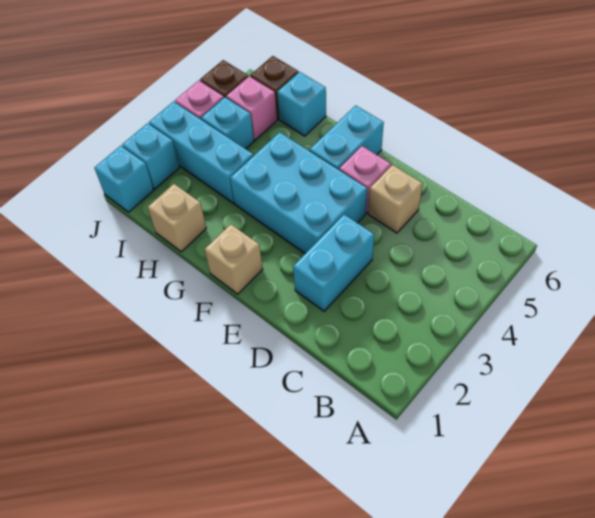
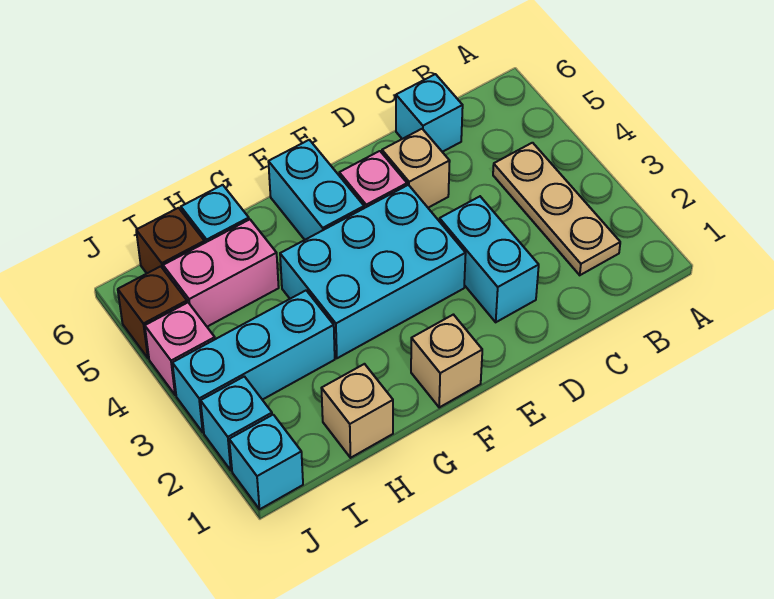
none -> tan 1x3 plate [493,143,620,275]
cyan 1x1 brick [201,97,254,149] -> cyan 1x1 brick moved to [396,74,463,152]
pink 1x1 brick [226,76,277,140] -> pink 1x2 brick [163,220,279,327]

